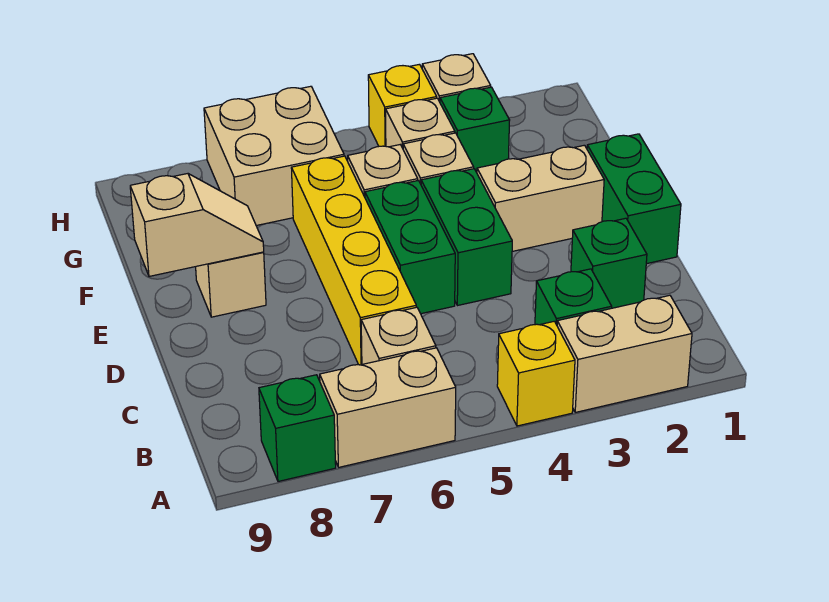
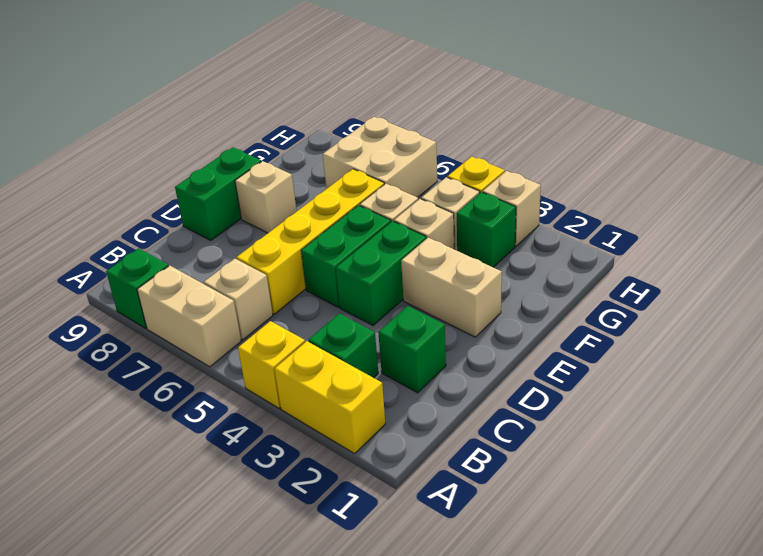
tan 1x2 brick [557,295,692,412] -> yellow 1x2 brick [275,341,385,454]
green 1x2 brick [587,134,681,264] -> green 1x2 brick moved to [175,148,261,240]
tan 1x2 slope [130,174,264,276] -> none

